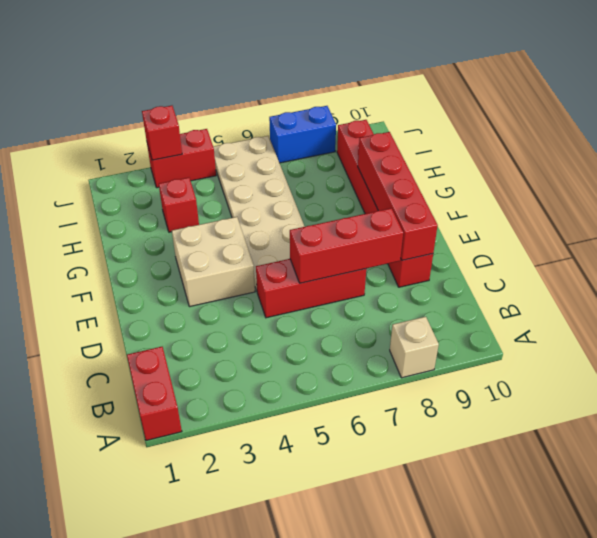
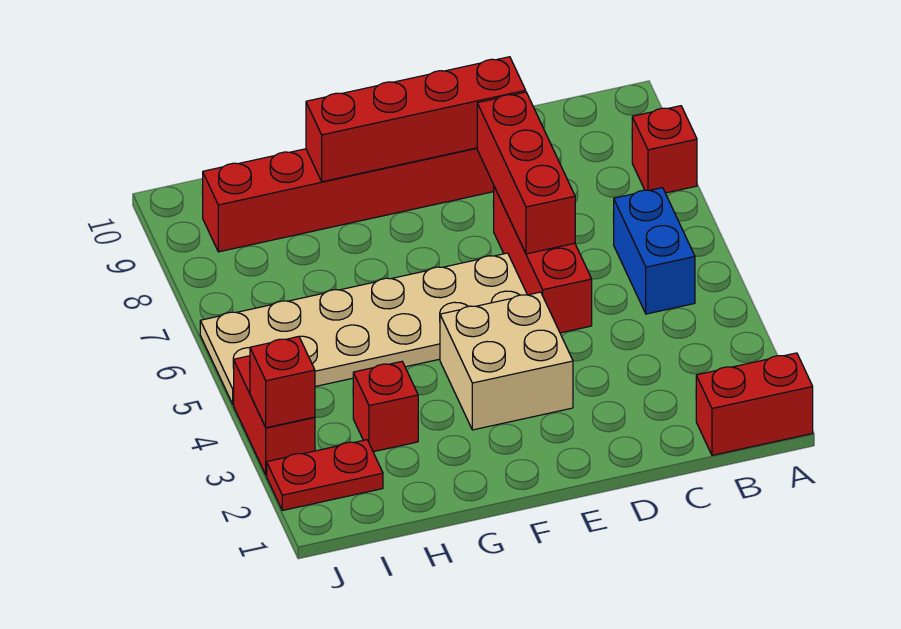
tan 1x1 brick [390,317,439,378] -> red 1x1 brick [632,106,697,193]
none -> red 1x2 plate [267,440,383,510]
blue 1x2 brick [269,106,336,163] -> blue 1x2 brick moved to [613,188,695,314]

